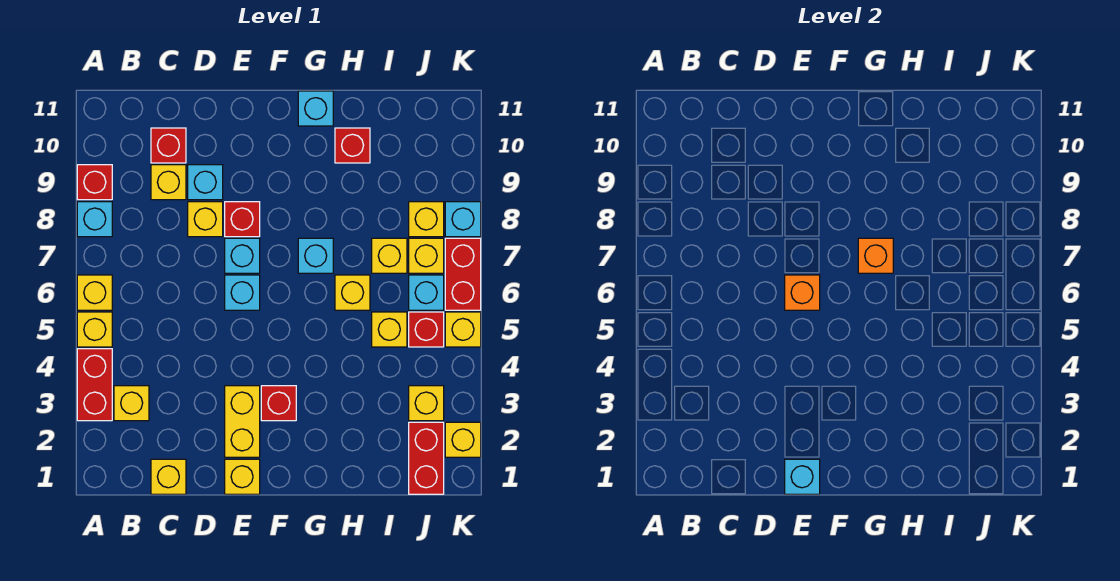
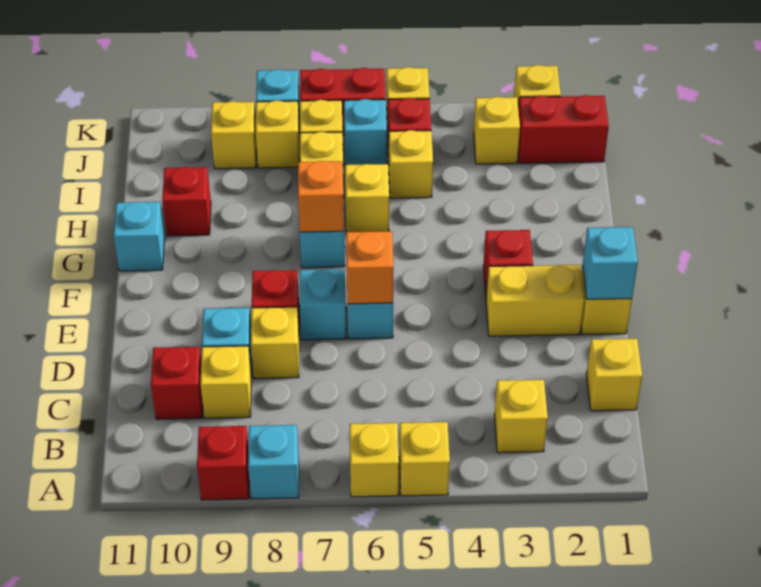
red 1x2 brick [77,349,112,421] -> none
none -> yellow 1x1 brick [211,101,256,169]

